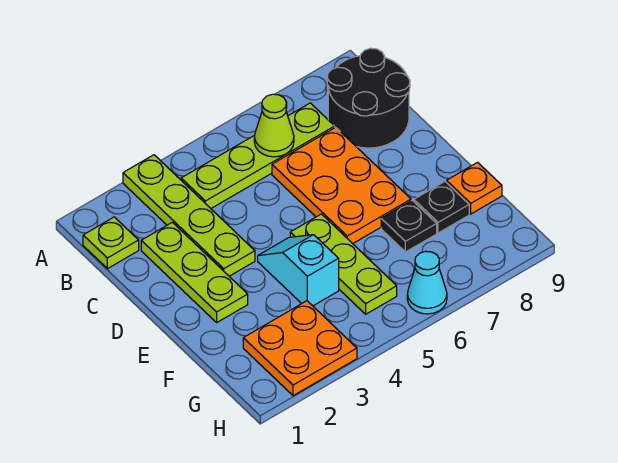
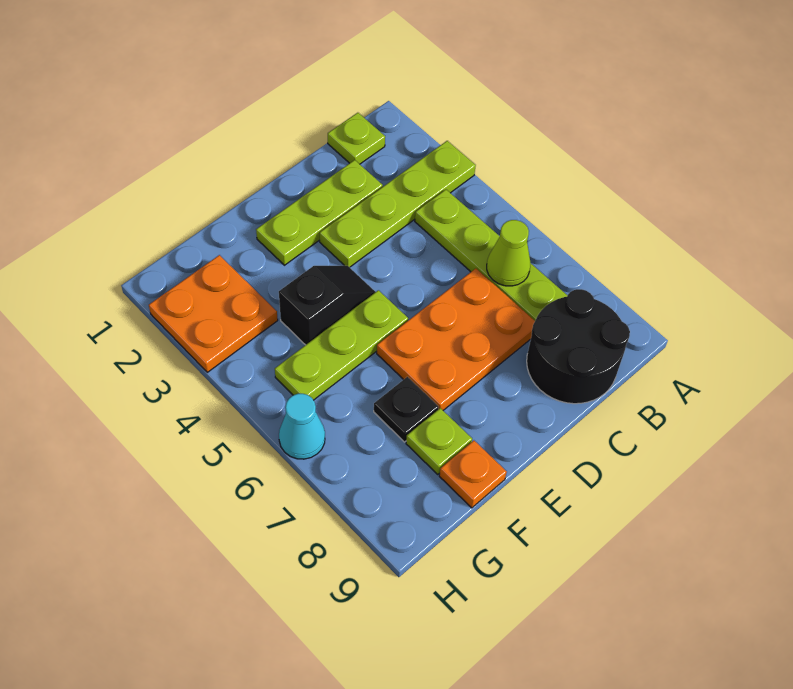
cyan 1x2 slope [258,235,339,306] -> black 1x2 slope [279,266,375,345]
black 1x1 plate [414,182,469,233] -> lime 1x1 plate [406,408,472,474]

